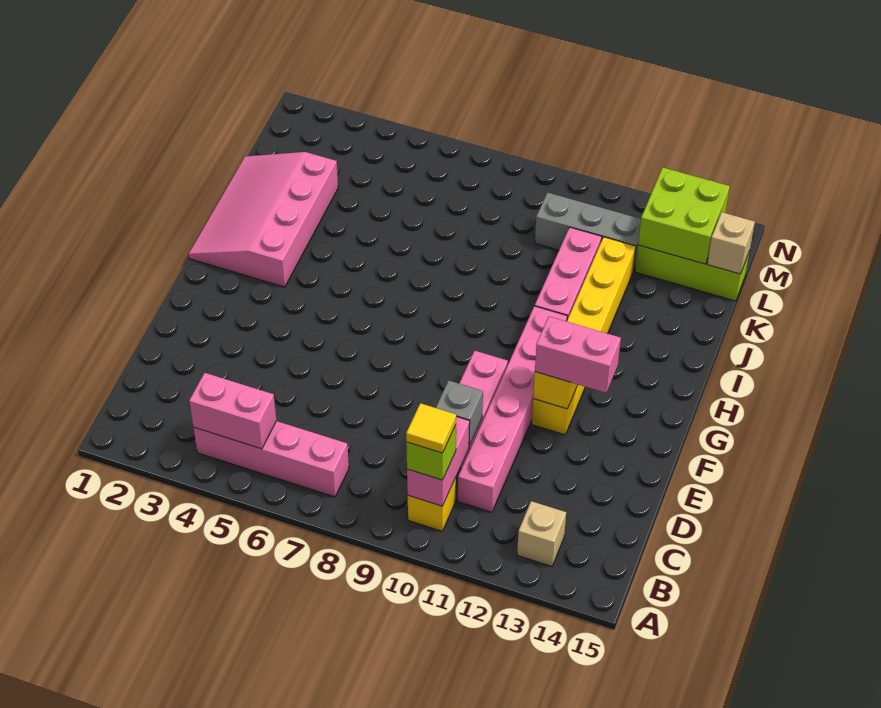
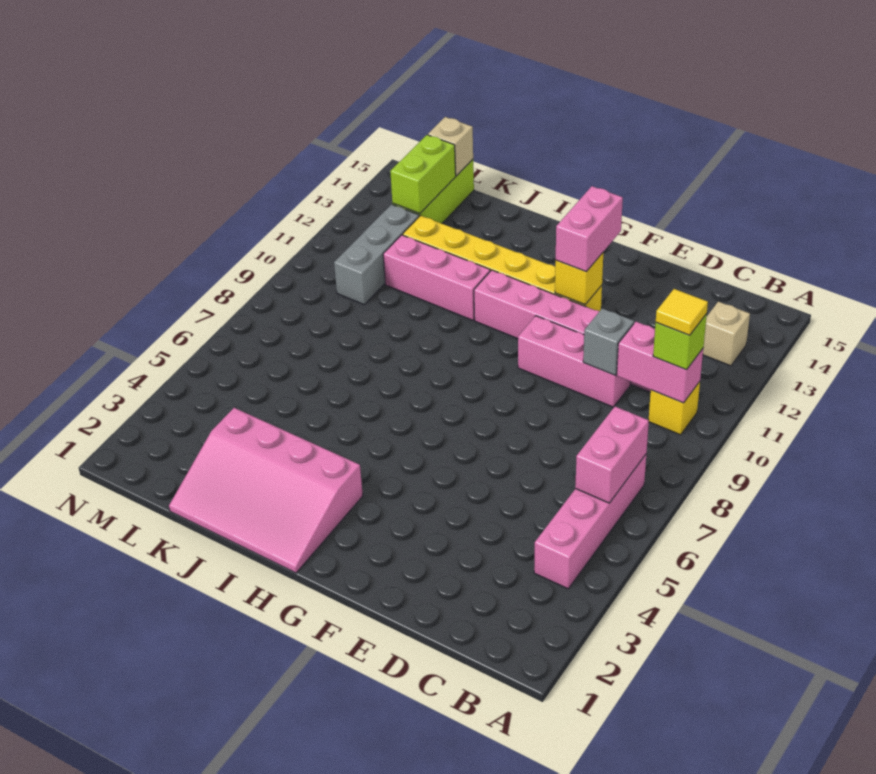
pink 1x2 brick [189,373,276,449] -> pink 1x2 brick moved to [575,407,649,503]
lime 2x2 brick [638,168,730,264] -> lime 1x2 brick [390,135,456,214]

